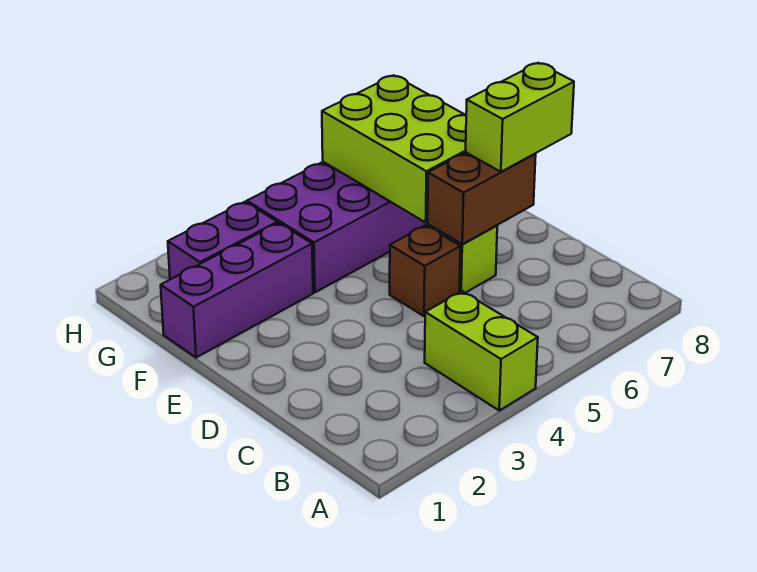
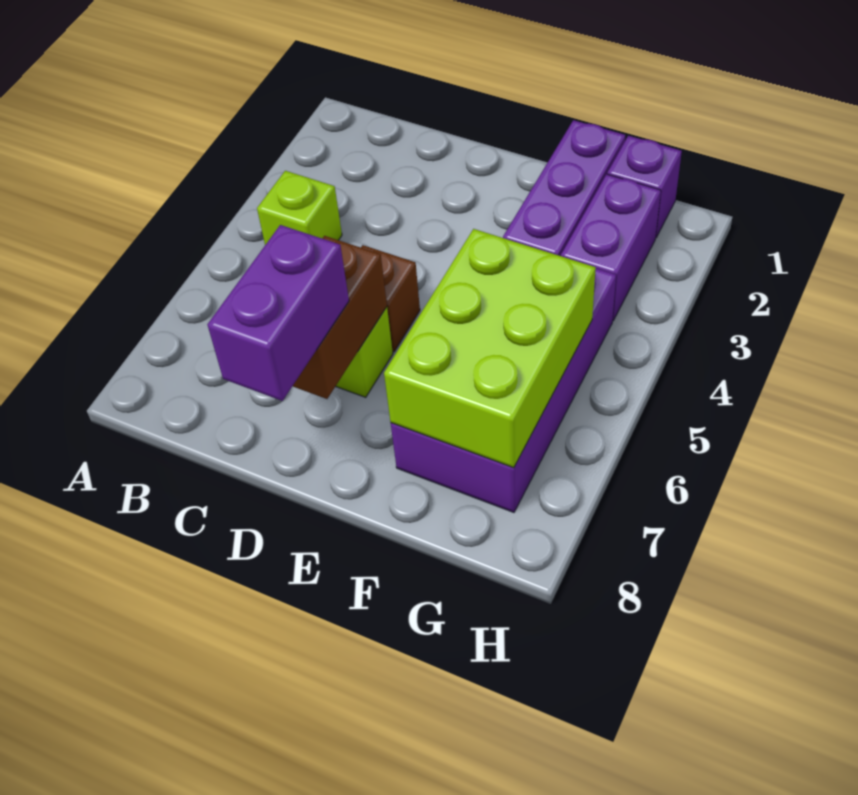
lime 1x2 brick [425,291,538,410] -> lime 1x1 brick [257,171,342,245]
lime 1x2 brick [466,63,574,172] -> purple 1x2 brick [207,225,349,401]
lime 2x3 brick [322,75,466,222] -> lime 2x3 brick turned to [384,229,596,468]
none -> purple 1x1 brick [607,136,682,237]

